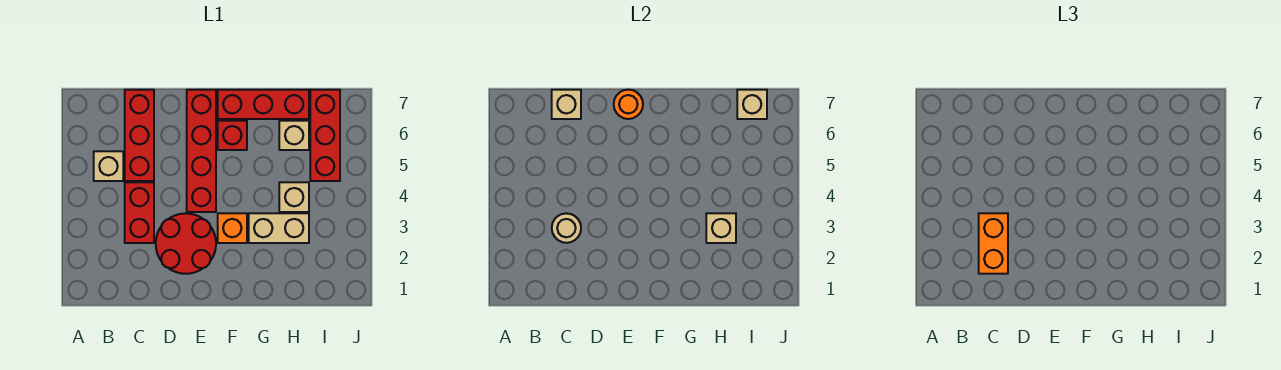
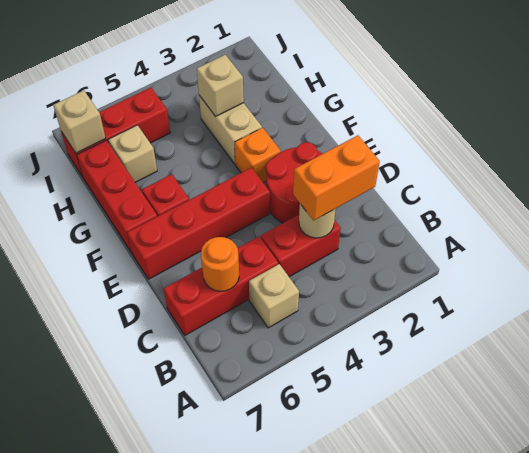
tan 1x1 brick [552,90,581,119] -> none
orange 1x1 round brick [614,90,643,119] -> orange 1x1 round brick moved to [201,237,239,291]
tan 1x1 brick [279,182,309,212] -> none

